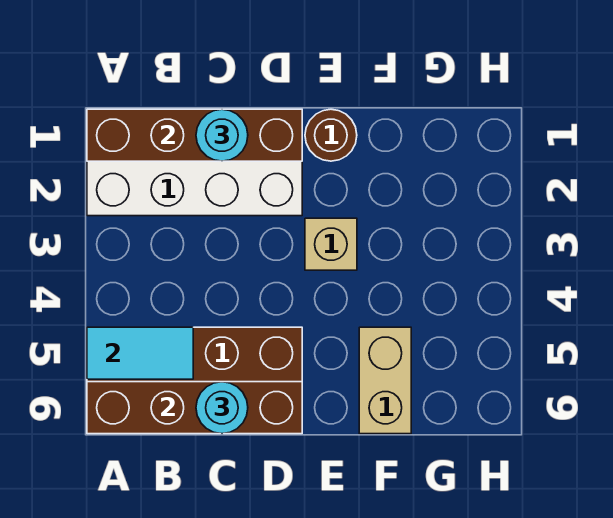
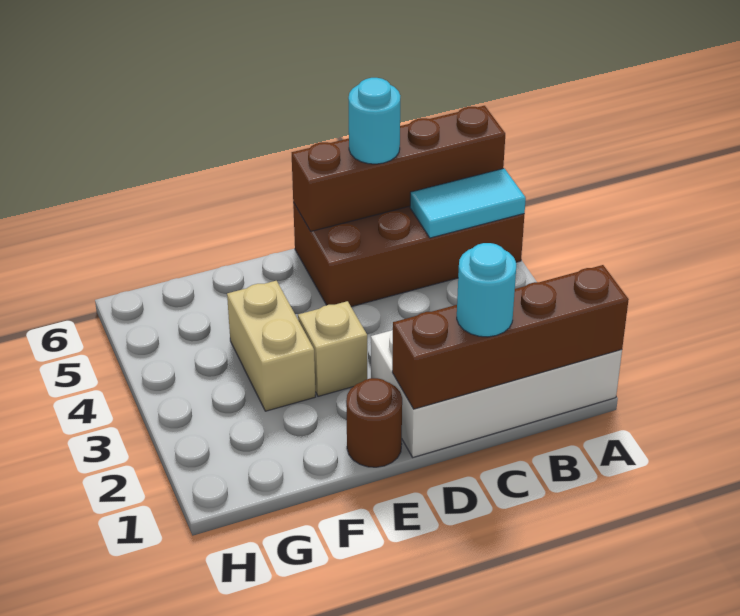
tan 1x2 brick [359,327,411,434] -> tan 1x2 brick moved to [227,281,315,411]

